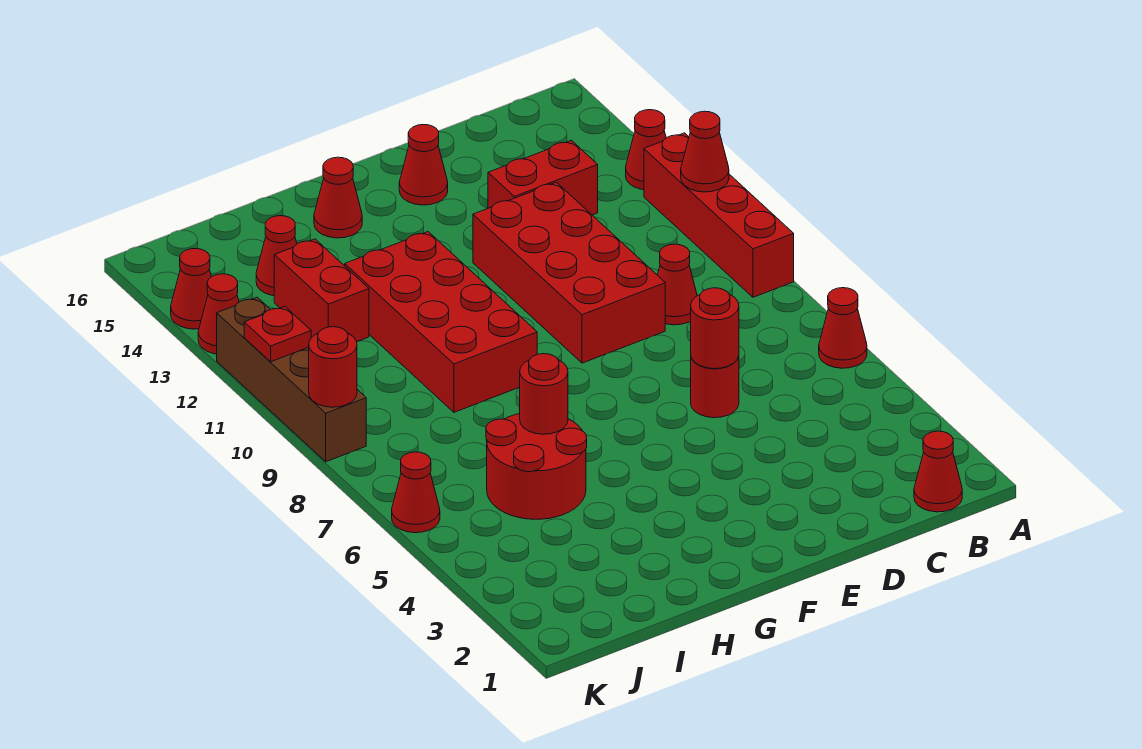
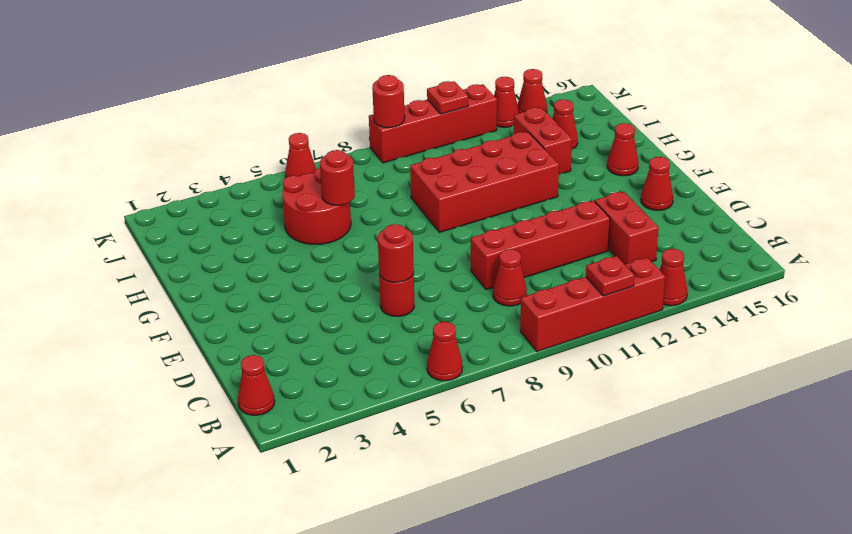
red 1x1 cone [681,111,729,192] -> red 1x1 plate [586,256,634,296]
red 2x4 brick [473,182,665,363] -> red 1x4 brick [471,201,610,290]
red 1x2 brick [274,239,369,342] -> red 1x2 brick turned to [514,107,572,174]
brown 1x4 brick [217,297,366,462] -> red 1x4 brick [369,84,497,163]

